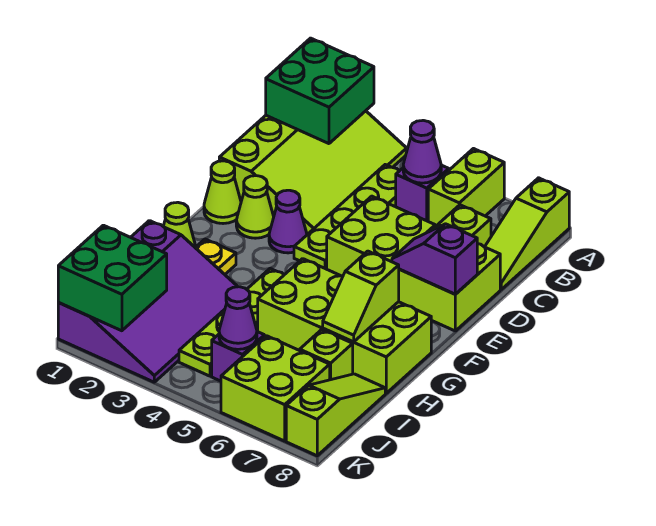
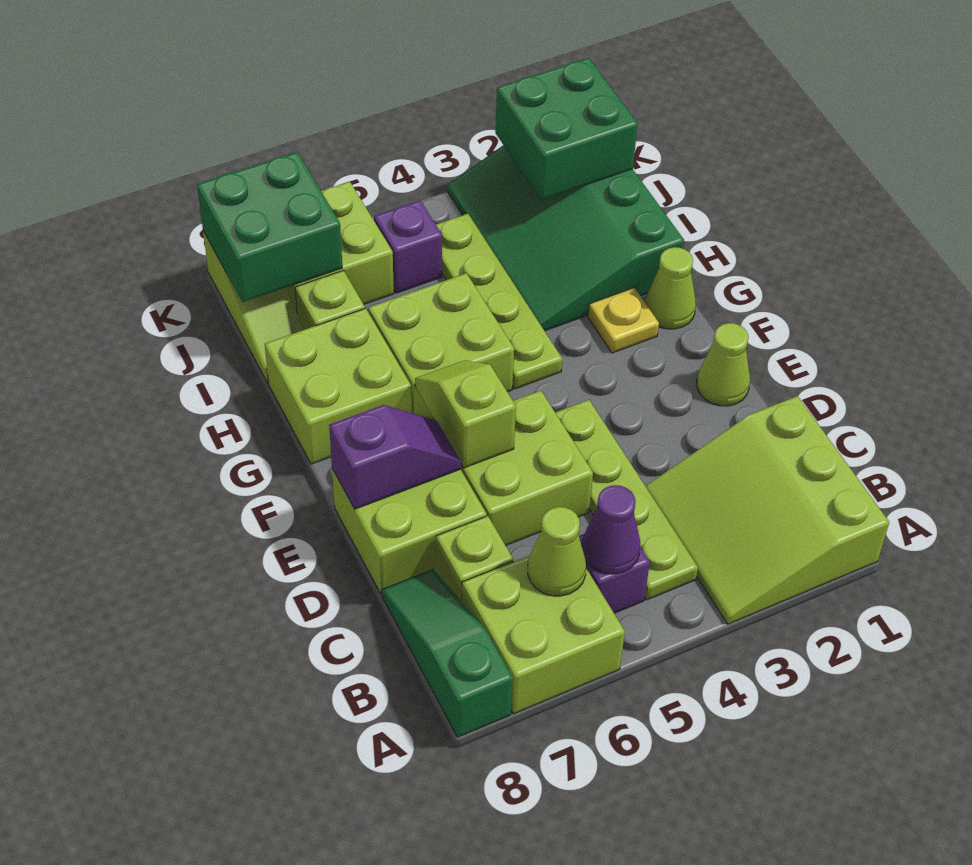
lime 3x4 slope [219,111,407,234] -> lime 3x3 slope [646,396,889,624]
green 2x2 brick [266,38,374,144] -> green 2x2 brick moved to [197,152,342,302]
lime 1x2 brick [428,149,504,227] -> lime 2x2 brick [462,555,625,714]
lime 1x3 slope [485,178,569,289] -> green 1x3 slope [382,570,513,737]
lime 1x1 cone [236,176,274,238] -> lime 1x1 cone moved to [528,507,586,596]
purple 1x1 cone [269,190,307,253] -> none
lime 1x2 slope [323,251,399,342] -> lime 1x2 slope moved to [415,360,516,468]
purple 3x4 slope [58,221,238,382] -> green 3x4 slope [448,145,684,331]
purple 1x1 cone [219,287,257,349] -> none

